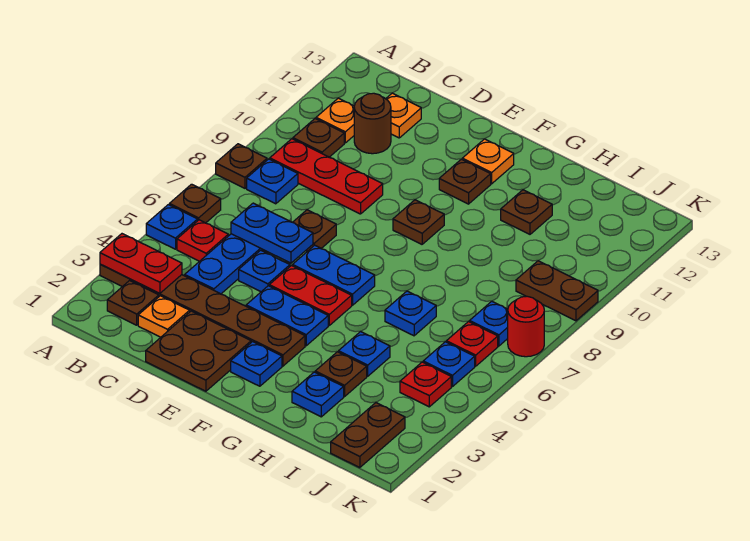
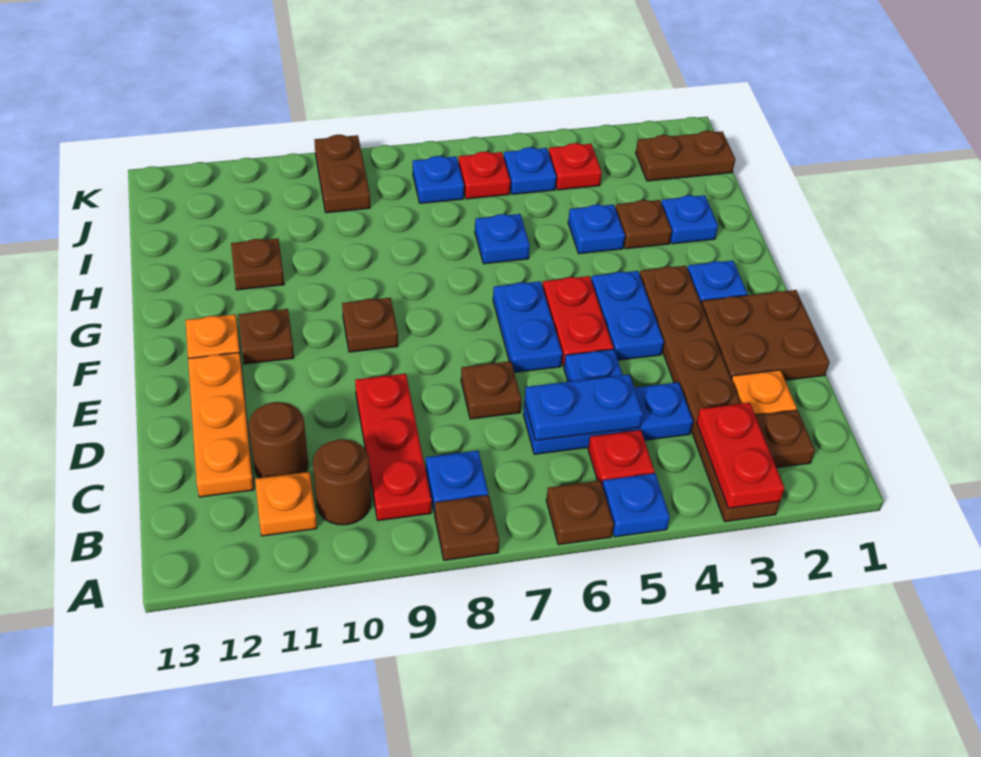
brown 1x1 plate [293,119,344,157] -> brown 1x1 round brick [313,439,371,525]
blue 1x2 plate [231,203,313,263] -> blue 1x2 plate turned to [525,374,643,441]
orange 1x1 plate [386,93,421,138] -> orange 1x3 plate [188,353,254,497]
red 1x1 round brick [508,296,544,357] -> none

